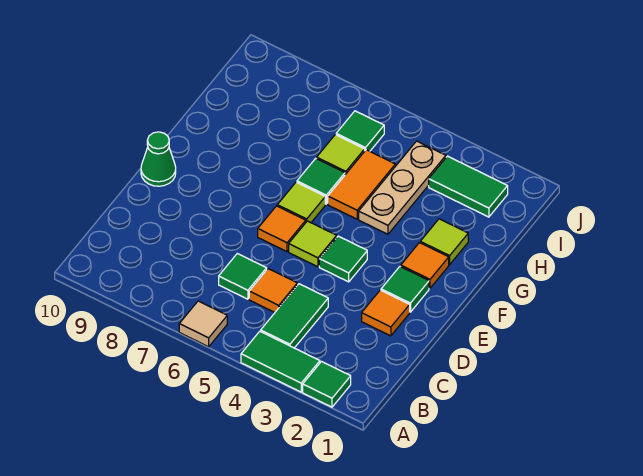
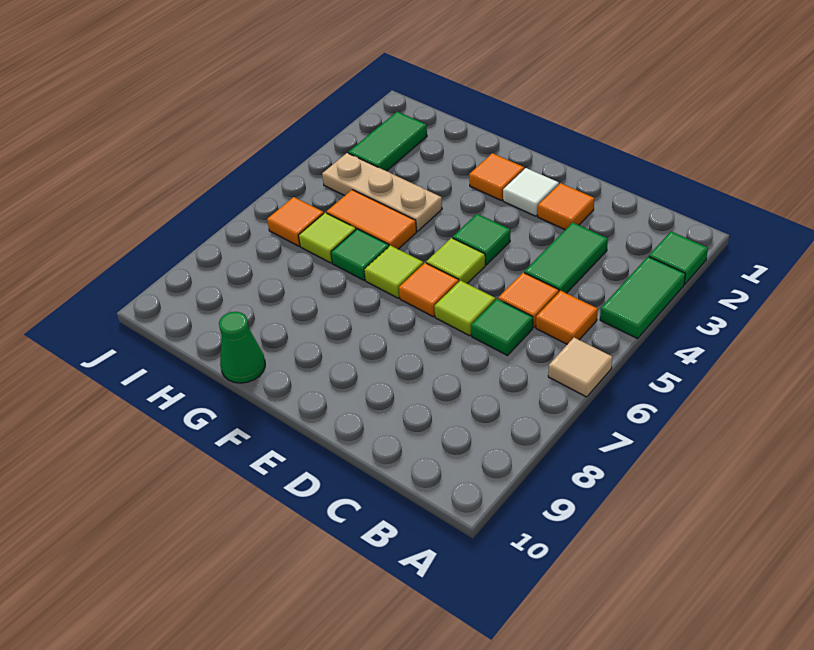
green 1x2 tile [261,284,328,348] -> green 1x2 tile turned to [524,222,608,293]
none -> orange 1x1 tile [536,291,598,344]
green 1x1 tile [381,266,429,312] -> white 1x1 tile [503,168,559,216]
green 1x1 cone [141,132,176,186] -> green 1x1 cone moved to [219,312,265,383]
lime 1x1 tile [420,219,468,264] -> lime 1x1 tile moved to [434,281,495,336]
green 1x1 tile [336,111,384,151] -> orange 1x1 tile [267,197,324,246]

